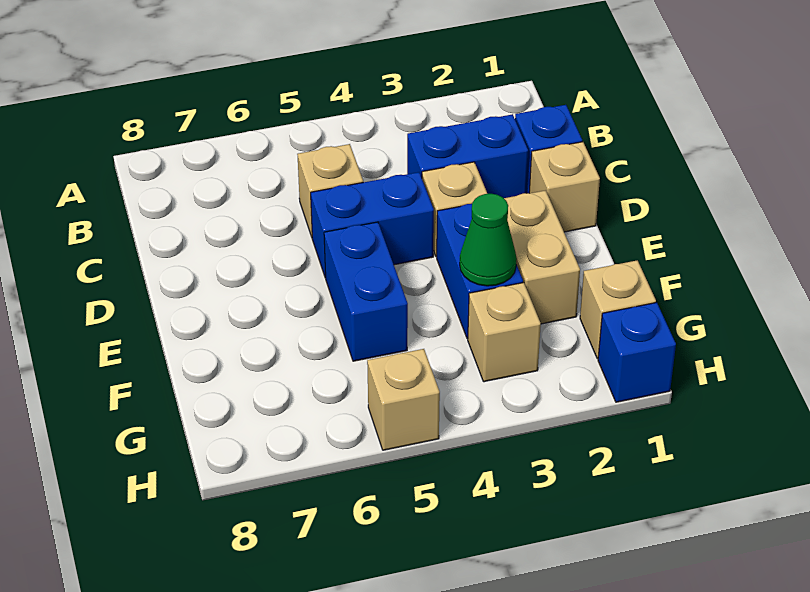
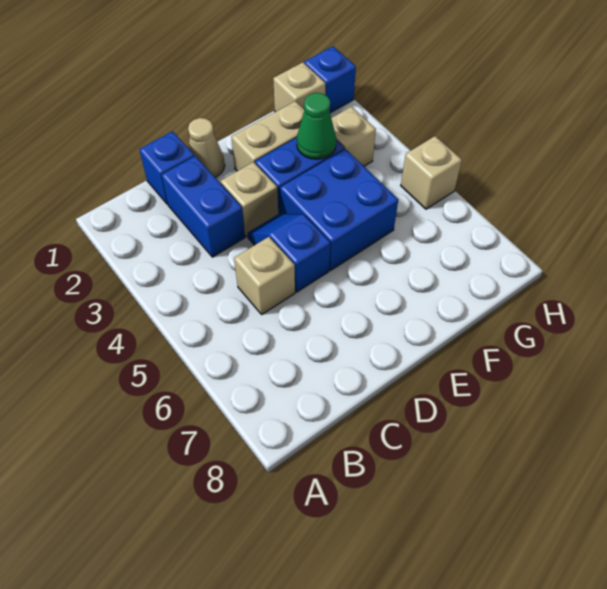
tan 1x1 brick [529,142,600,232] -> tan 1x1 cone [188,118,225,177]
blue 1x2 brick [311,172,434,278] -> blue 1x2 slope [248,214,330,292]
blue 1x2 brick [324,222,408,361] -> blue 2x2 brick [280,149,398,270]

